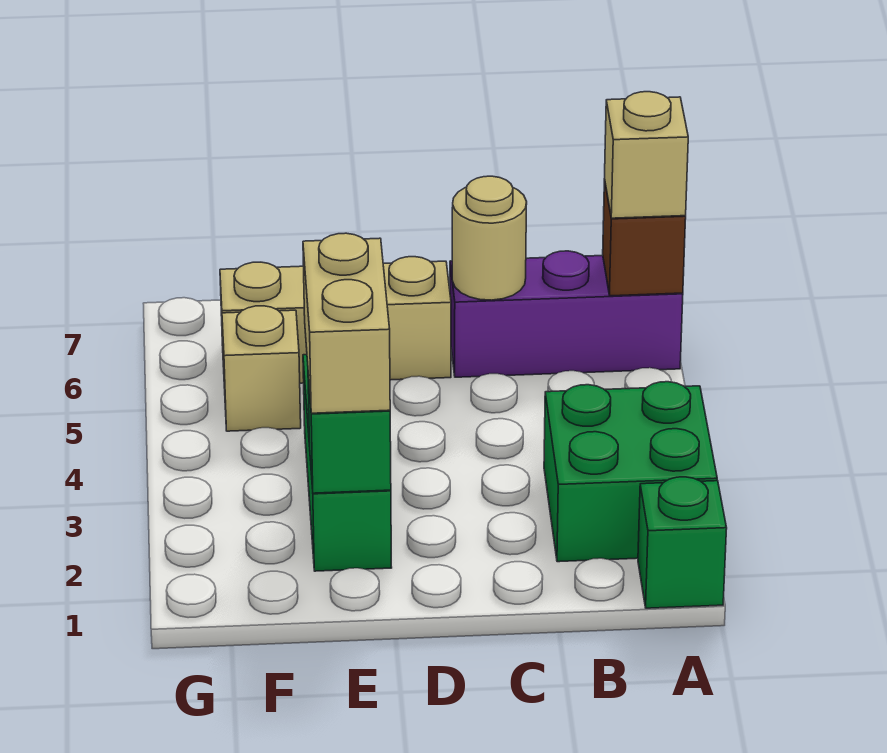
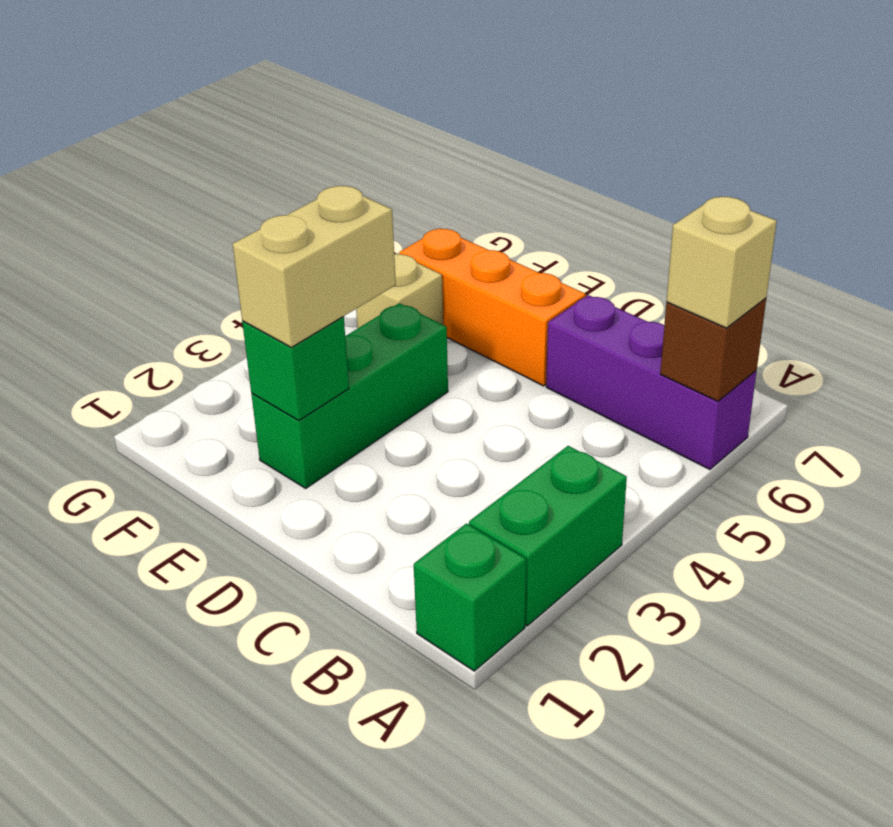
green 2x2 brick [544,382,717,562] -> green 1x2 brick [469,446,627,626]
tan 1x1 round brick [452,176,527,300] -> none
tan 1x3 brick [220,257,451,383] -> orange 1x3 brick [399,228,586,386]

